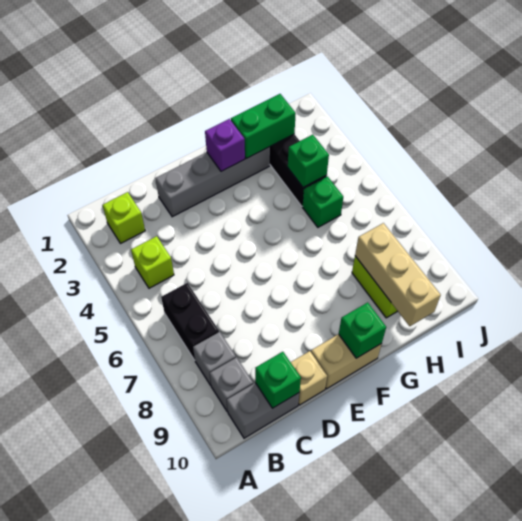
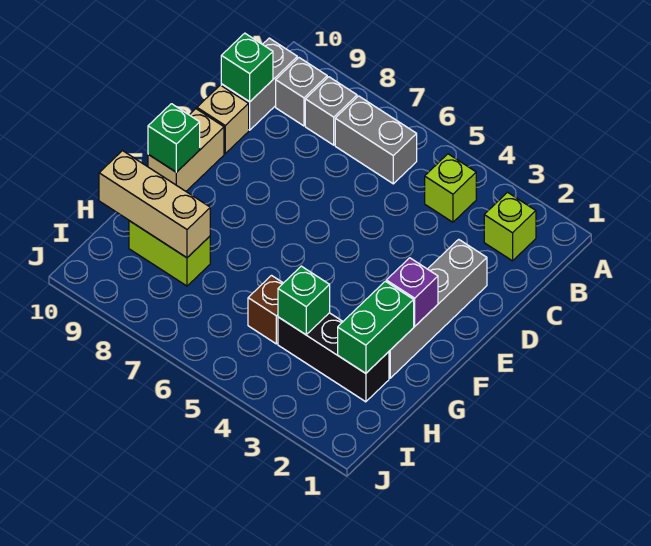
black 1x2 brick [161,283,219,360] -> grey 1x2 brick [335,96,417,184]
green 1x1 brick [303,176,343,227] -> brown 1x1 brick [248,276,283,344]

